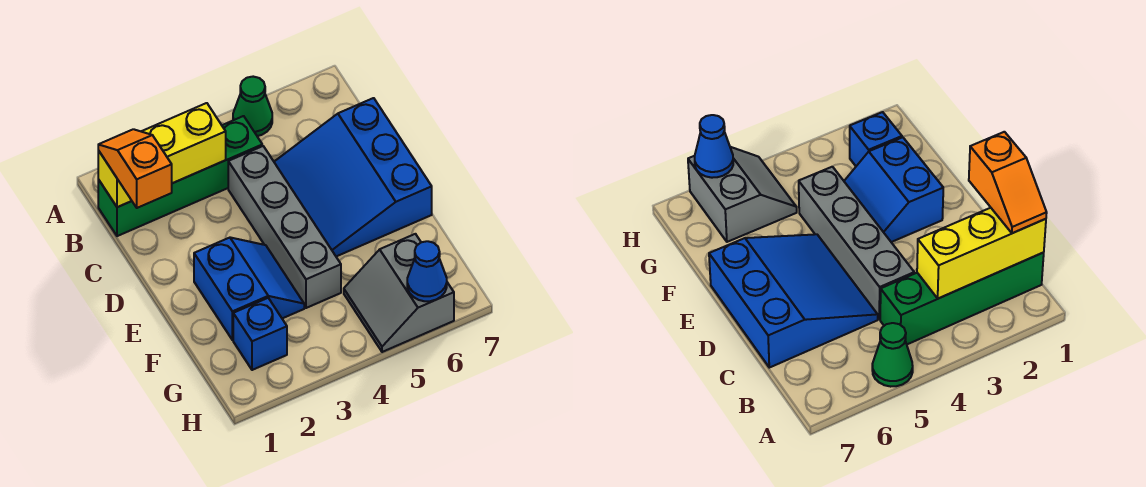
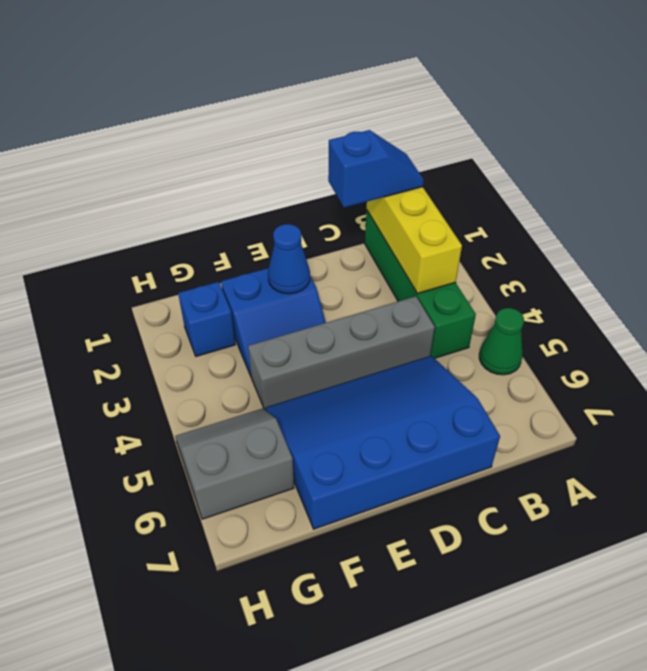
orange 1x2 slope [98,129,172,208] -> blue 1x2 slope [328,130,424,208]
blue 3x3 slope [274,98,432,256] -> blue 3x4 slope [265,356,500,529]
blue 1x1 cone [407,241,447,301] -> blue 1x1 cone moved to [268,224,310,294]

